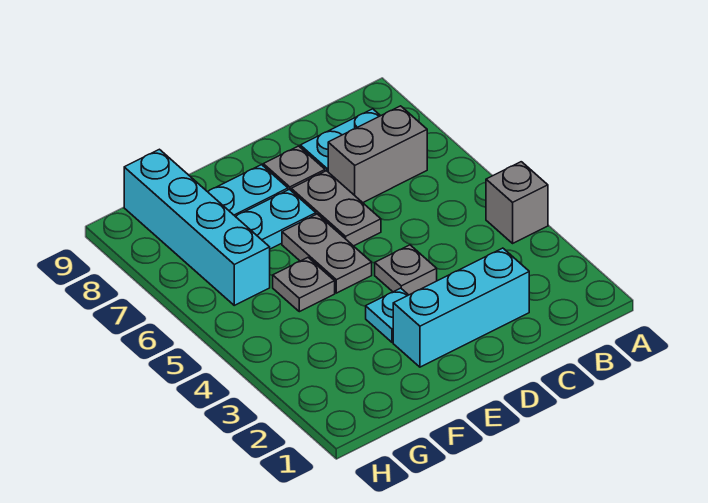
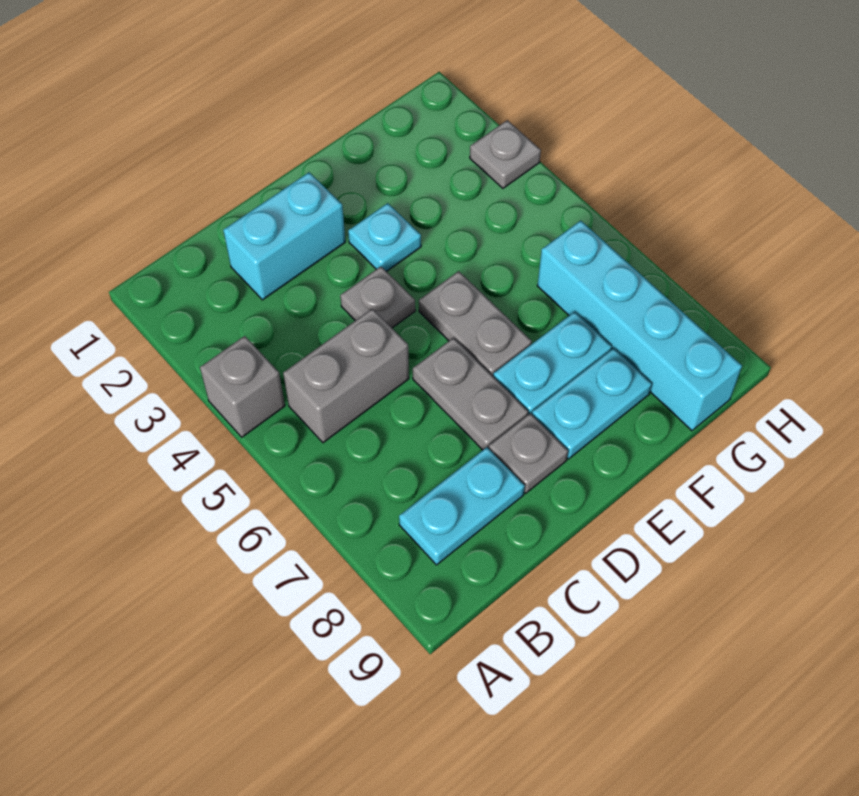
grey 1x2 brick [328,106,427,203] -> grey 1x2 brick moved to [283,309,409,443]
cyan 1x3 brick [393,248,529,367] -> cyan 1x2 brick [223,172,345,300]
grey 1x1 plate [273,258,335,312] -> grey 1x1 plate moved to [470,120,541,188]

